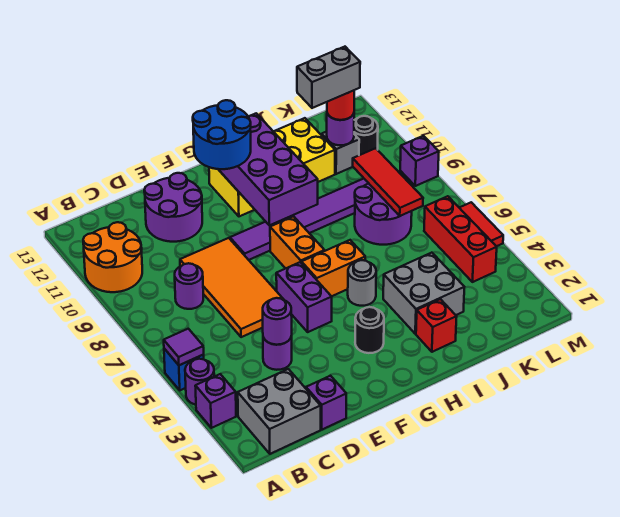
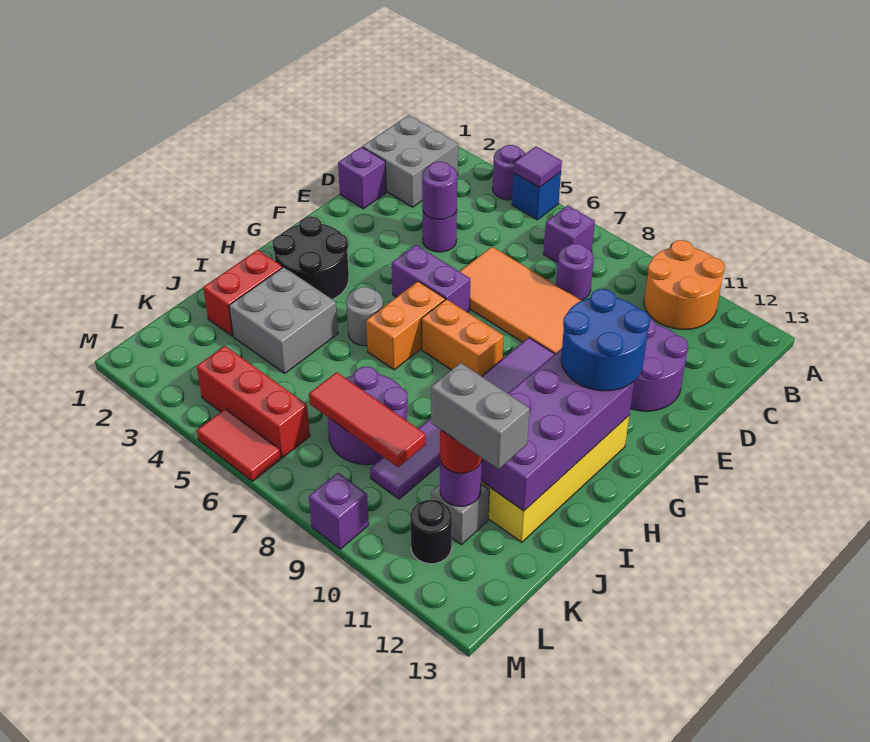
purple 1x1 brick [195,374,236,428] -> purple 1x1 brick moved to [544,206,595,263]
black 1x1 round brick [355,307,384,353] -> black 2x2 round brick [273,217,349,299]
purple 2x4 brick [218,113,318,225] -> purple 2x4 brick turned to [481,348,634,511]
red 1x1 brick [416,299,457,352] -> red 1x2 brick [203,250,283,336]
grey 1x2 brick [297,47,360,108] -> grey 1x2 brick turned to [431,363,530,469]

